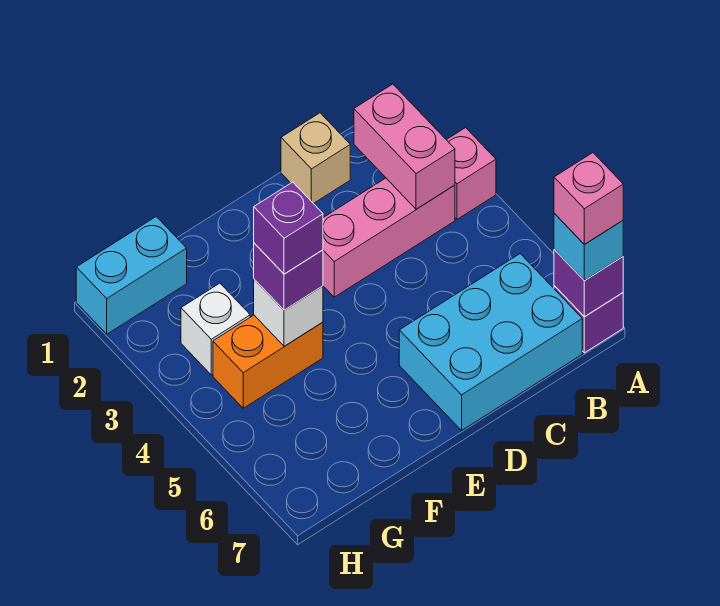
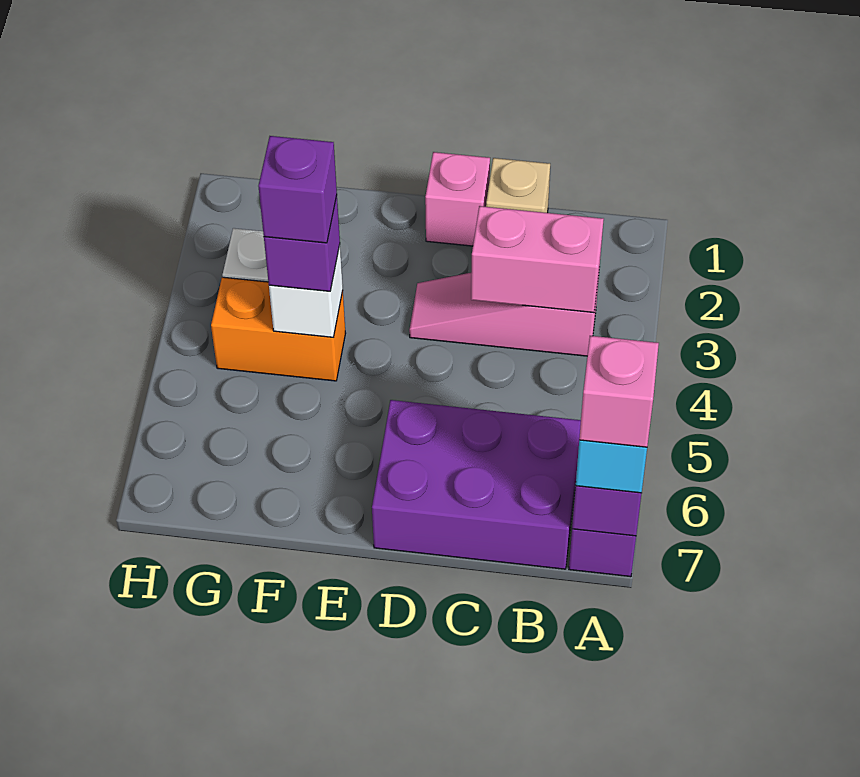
pink 1x1 brick [447,128,496,219] -> pink 1x1 brick moved to [425,152,490,246]
pink 1x2 brick [354,84,455,209] -> pink 1x2 brick turned to [471,206,604,313]
pink 1x3 brick [323,178,455,297] -> pink 1x3 slope [409,267,600,356]
cyan 2x3 brick [399,254,582,430] -> purple 2x3 brick [372,400,581,569]
cyan 1x2 brick [76,217,187,334] -> none

